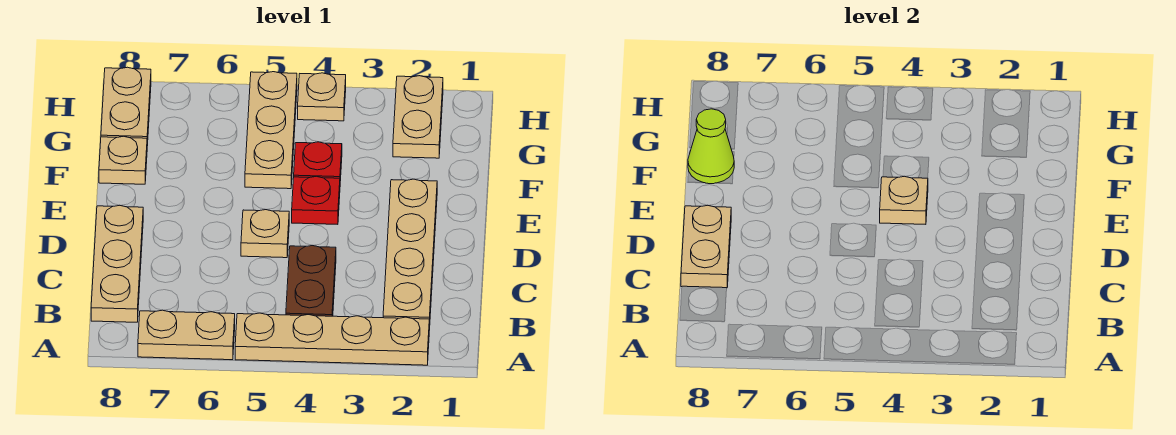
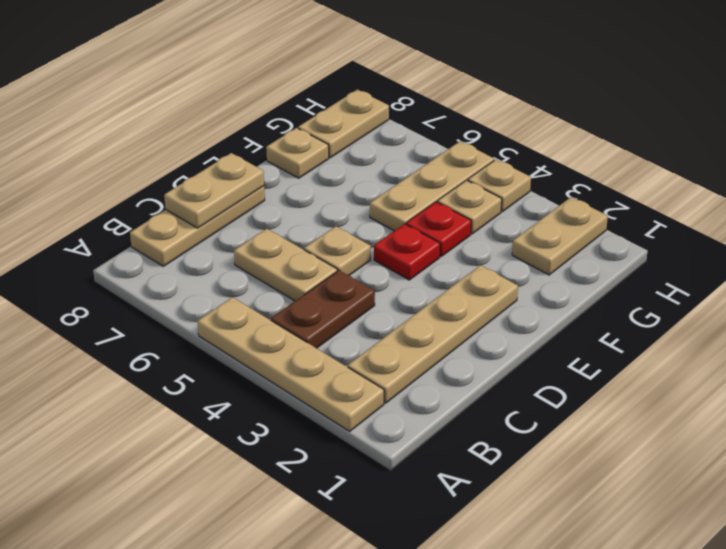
tan 1x2 plate [138,310,235,360] -> tan 1x2 plate moved to [234,229,337,301]
tan 1x1 plate [880,176,928,224] -> tan 1x1 plate moved to [437,180,502,234]
lime 1x1 cone [688,109,734,184] -> none

